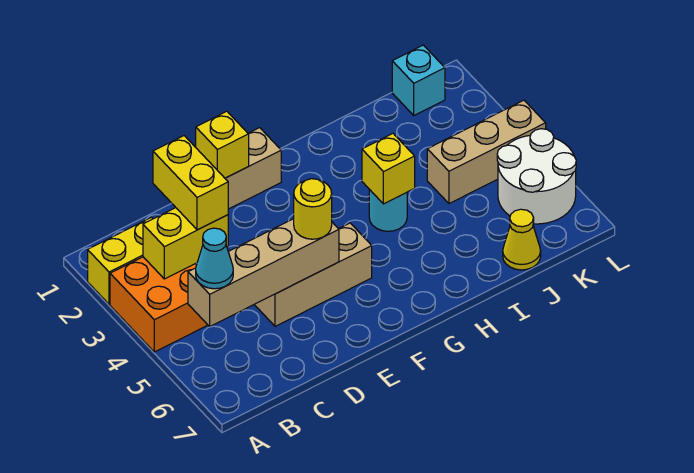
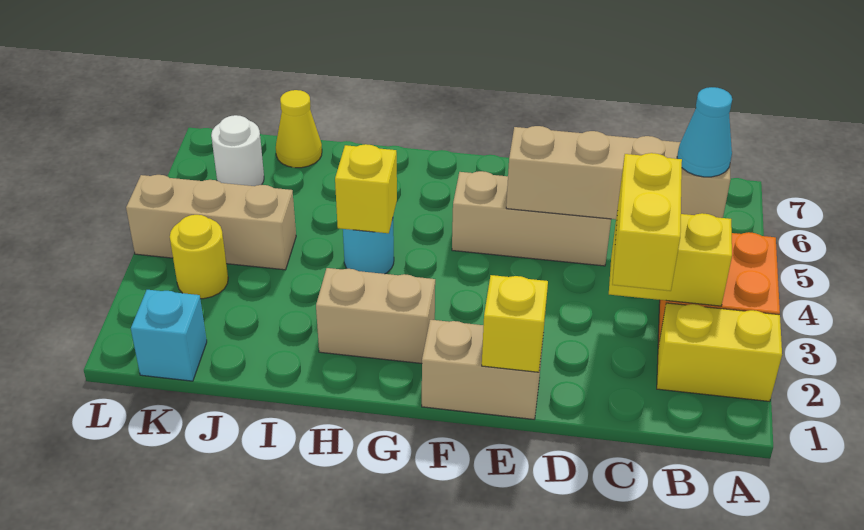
yellow 1x1 round brick [294,179,332,239] -> yellow 1x1 round brick moved to [170,215,228,299]
none -> tan 1x2 brick [316,268,435,363]
white 2x2 round brick [497,129,576,224] -> white 1x1 round brick [211,115,264,186]

